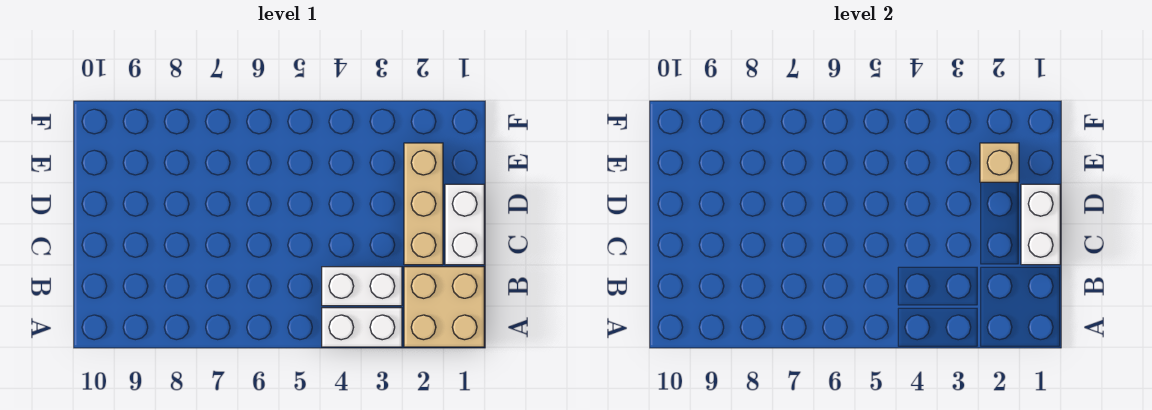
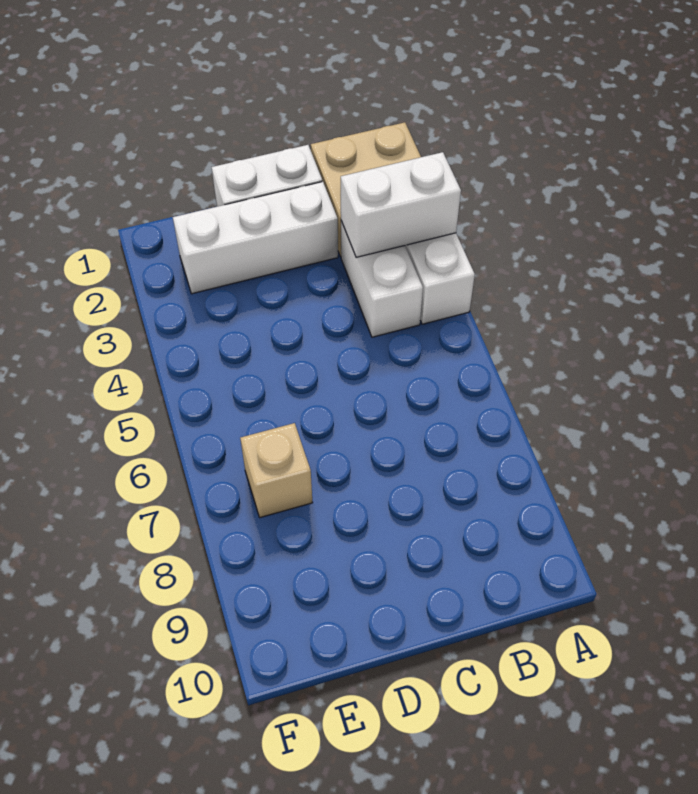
white 1x2 brick [1021,184,1060,265] -> white 1x2 brick moved to [341,152,461,257]
tan 1x3 brick [404,143,443,265] -> white 1x3 brick [173,182,338,294]
tan 1x1 brick [980,143,1019,182] -> tan 1x1 brick moved to [240,423,313,518]

